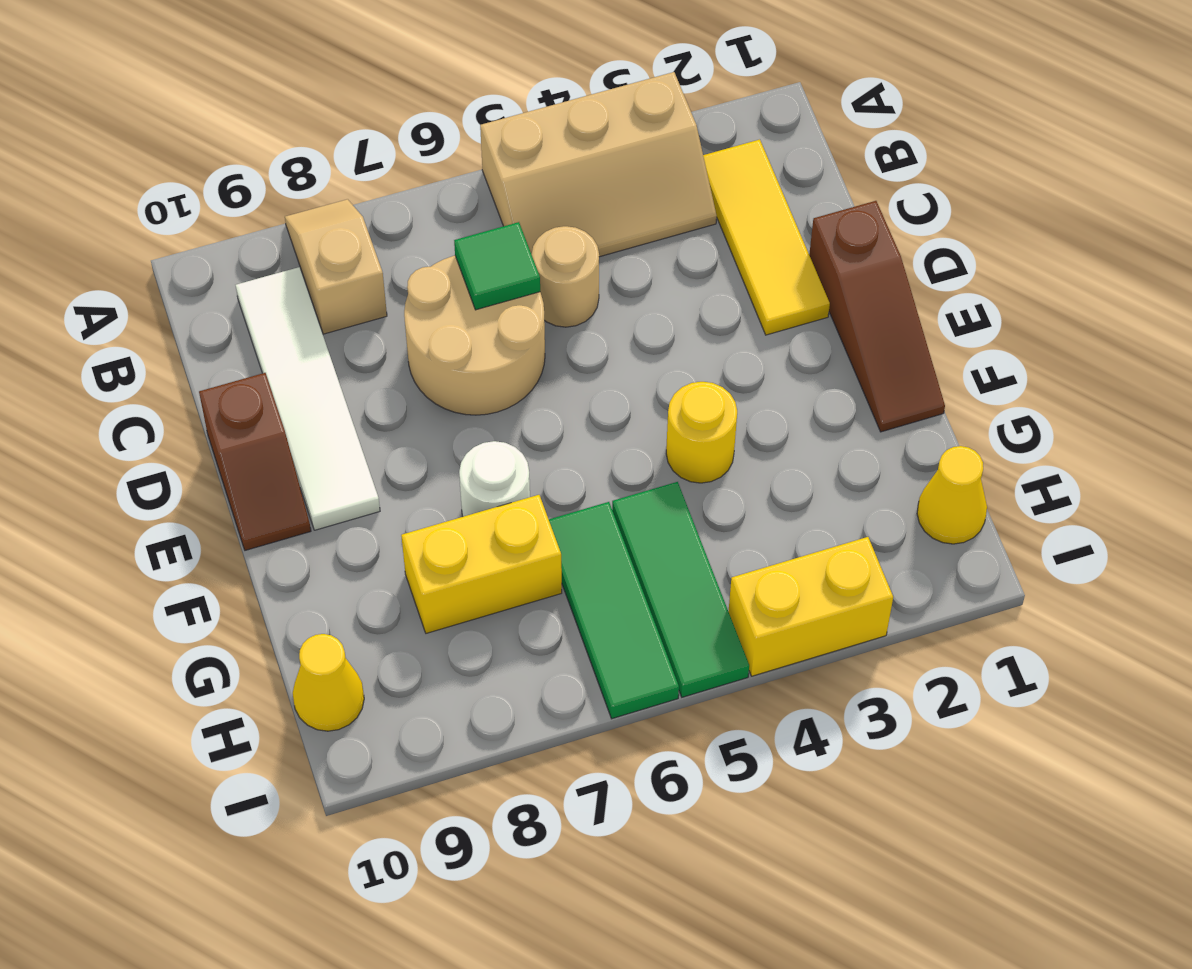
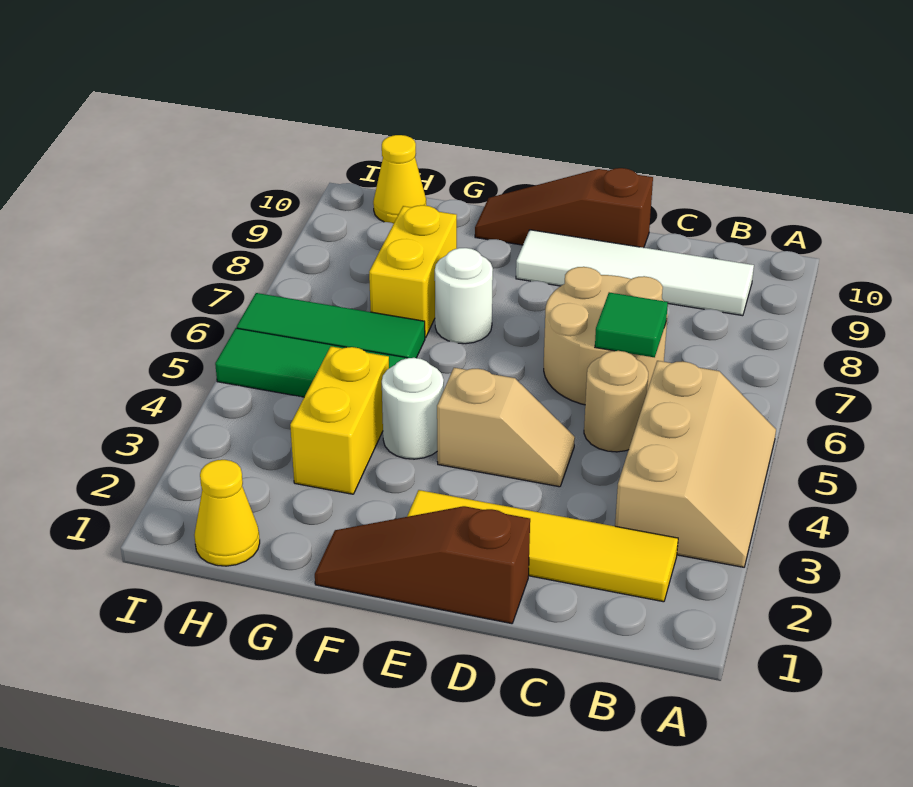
tan 2x3 slope [480,72,717,257] -> tan 2x3 slope turned to [615,361,776,567]
tan 1x2 slope [285,199,387,334] -> tan 1x2 slope moved to [437,368,575,487]
yellow 1x3 tile [703,140,830,335] -> yellow 1x4 tile [407,490,678,602]
brown 1x2 slope [199,373,311,550] -> brown 1x3 slope [475,168,653,248]
yellow 1x1 round brick [666,382,737,483] -> white 1x1 round brick [382,358,444,459]
yellow 1x2 brick [728,537,893,676] -> yellow 1x2 brick moved to [290,346,389,494]

